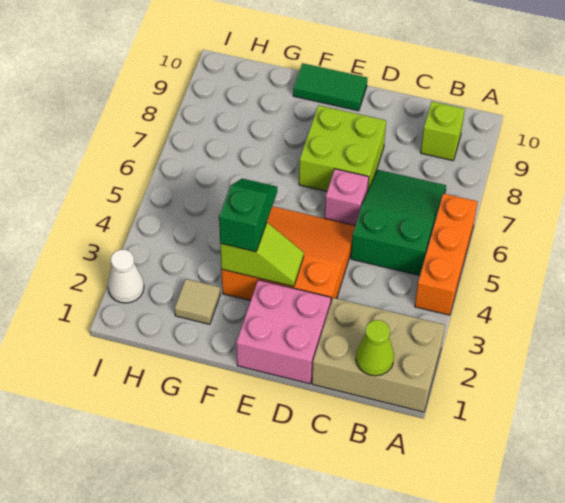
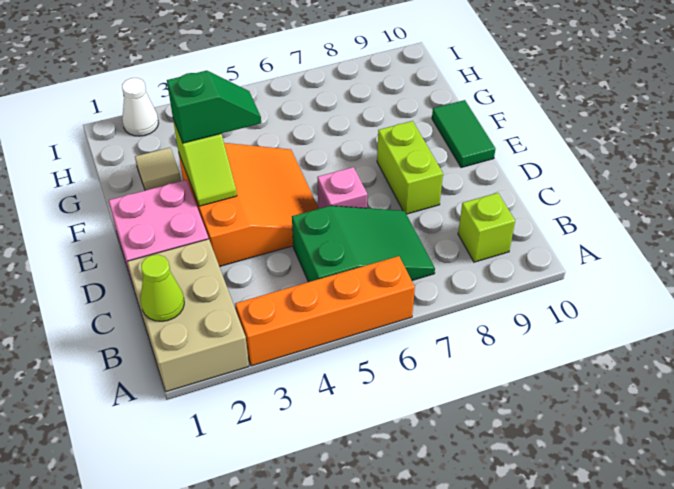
orange 1x3 brick [415,194,478,315] -> orange 1x4 brick [235,256,415,366]
lime 2x2 brick [299,105,386,191] -> lime 1x2 brick [377,121,443,214]

